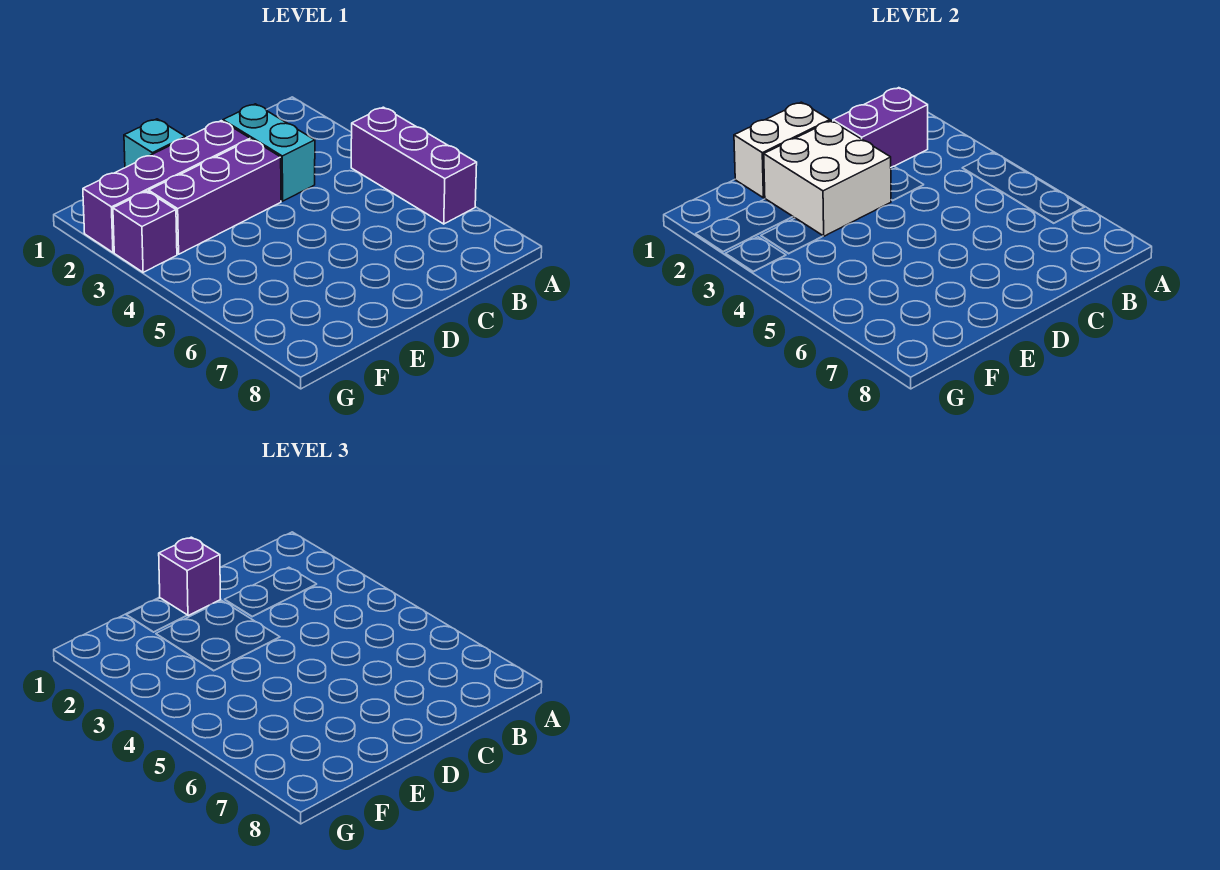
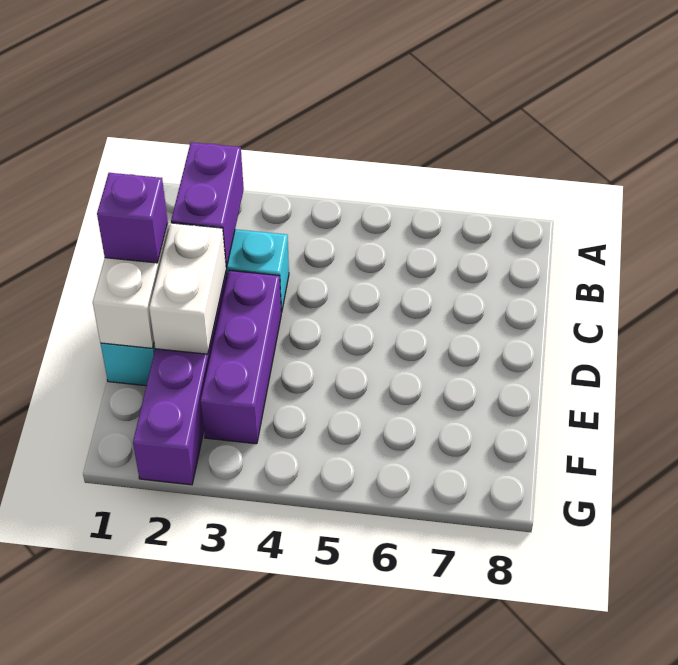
purple 1x3 brick [351,107,477,224] -> none
white 2x2 brick [764,121,891,236] -> white 1x2 brick [149,223,226,354]
purple 1x1 brick [113,191,177,272] -> none

